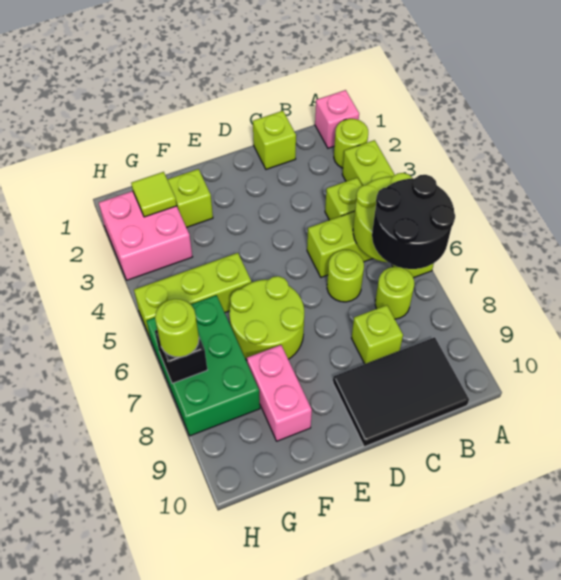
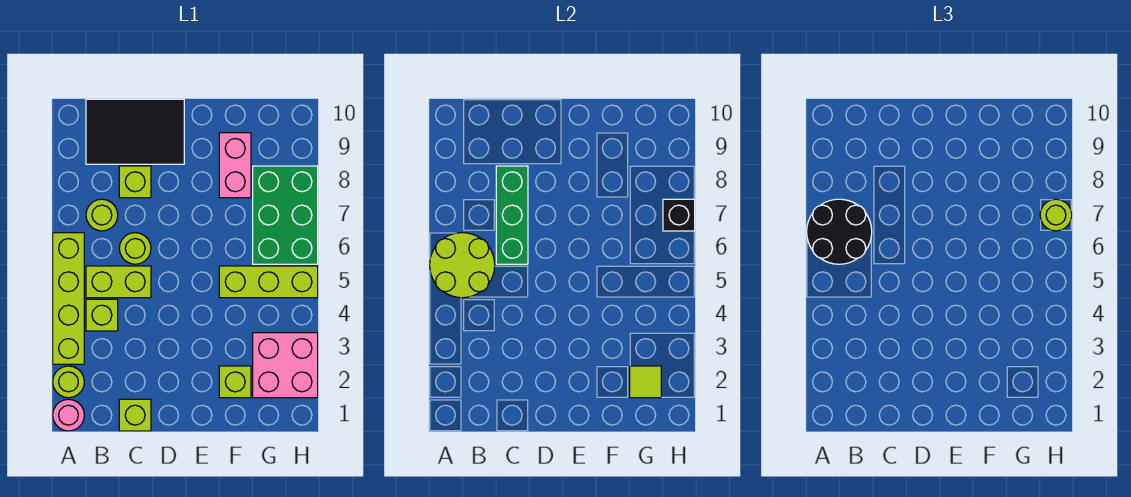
pink 1x1 brick [315,90,359,148] -> pink 1x1 round brick [53,399,84,431]
none -> green 1x3 brick [496,166,528,264]
lime 2x2 round brick [229,276,304,360] -> none

